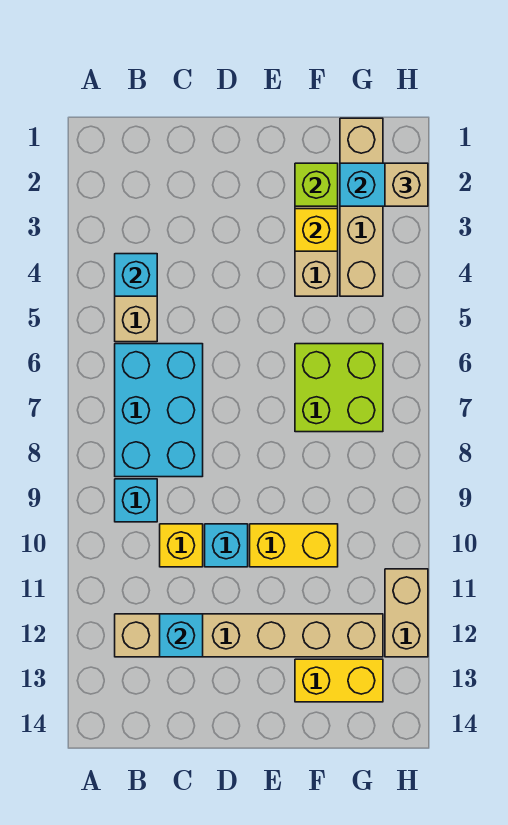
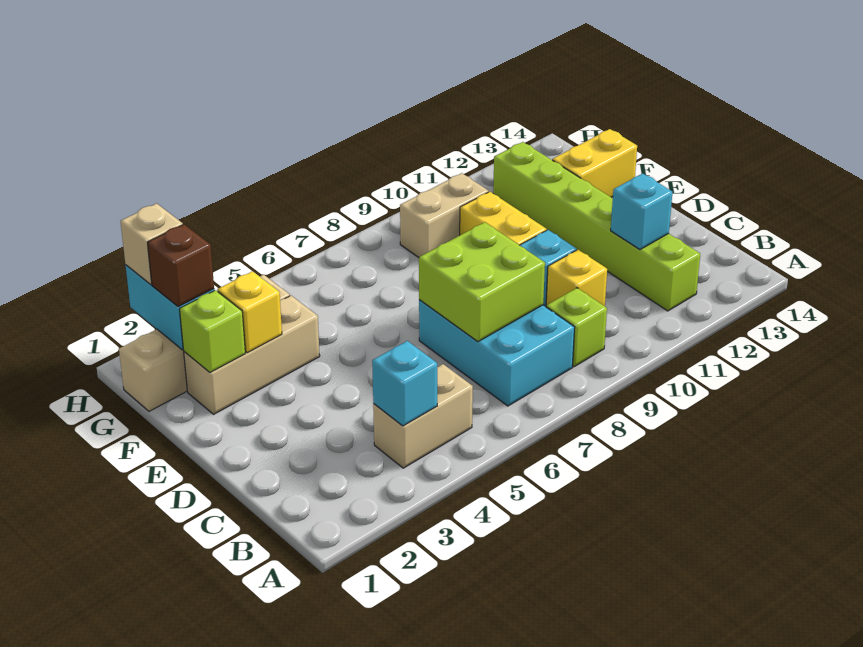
cyan 2x3 brick [115,344,203,477] -> cyan 2x3 brick turned to [419,300,575,406]
cyan 1x1 brick [115,479,157,522] -> lime 1x1 brick [546,288,607,367]
tan 1x6 brick [115,614,383,657] -> lime 1x6 brick [493,142,700,311]
lime 2x2 brick [295,344,383,432] -> lime 2x2 brick moved to [419,222,545,342]
yellow 1x2 brick [295,659,383,702] -> yellow 1x2 brick turned to [552,129,637,198]
none -> brown 1x1 brick [148,224,214,307]
tan 1x2 brick [385,569,428,657] -> tan 1x2 brick moved to [400,173,489,258]

